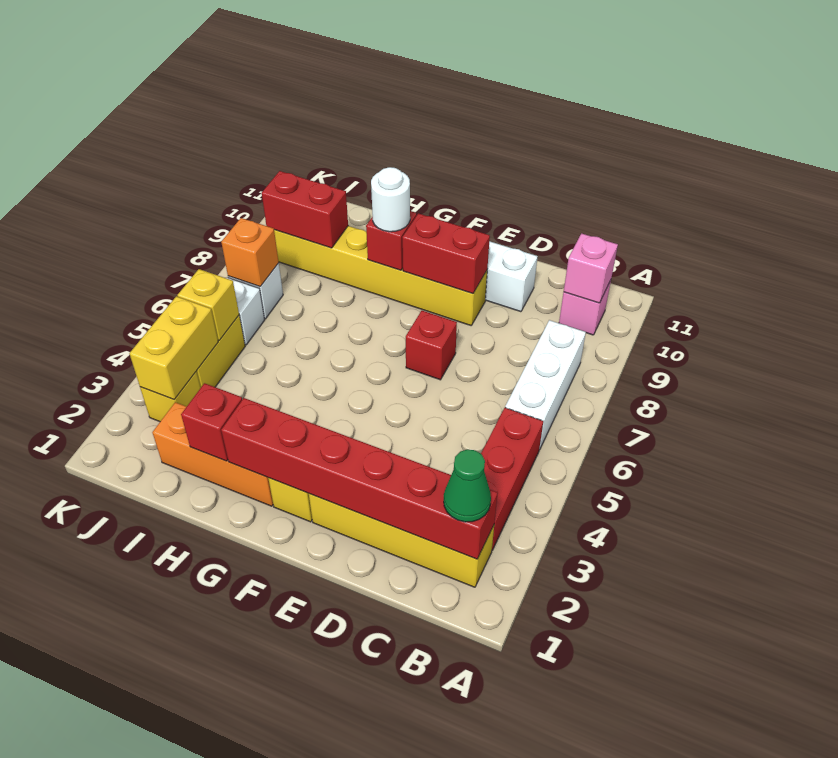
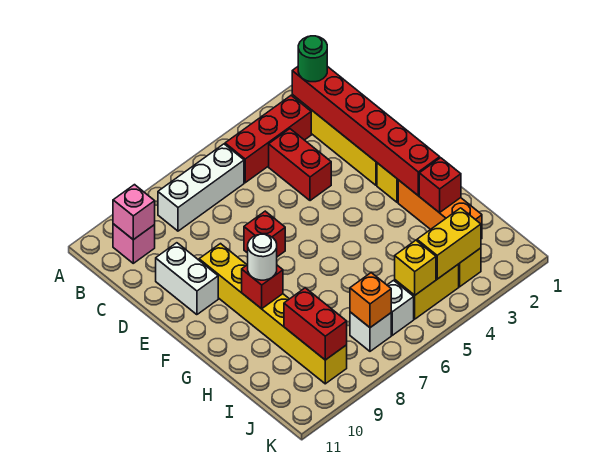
green 1x1 cone [444,449,491,522] -> green 1x1 round brick [298,36,327,82]
red 1x2 brick [402,213,490,294] -> red 1x2 brick moved to [269,129,331,201]

